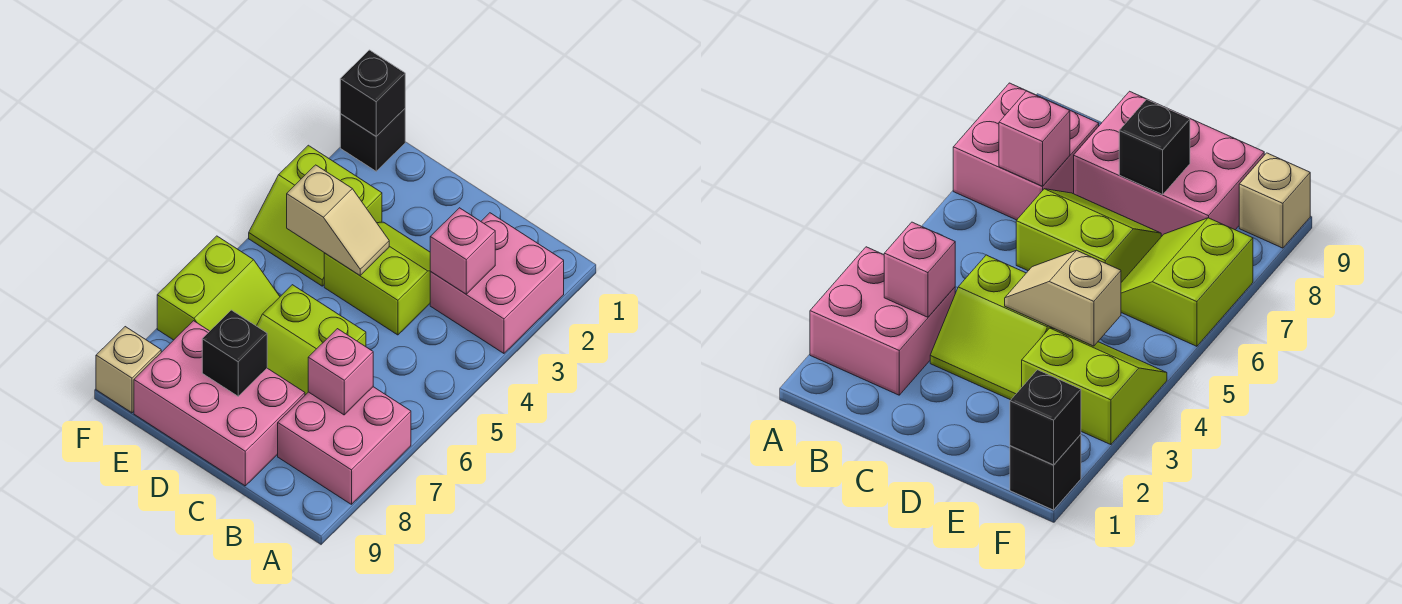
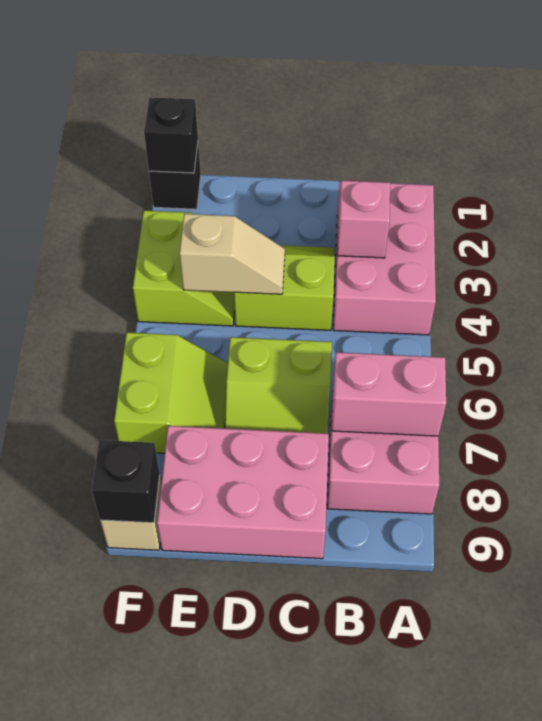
pink 2x2 brick [430,213,564,353] -> pink 2x3 brick [333,181,436,335]
pink 1x1 brick [308,329,373,415] -> pink 1x2 brick [332,352,446,436]
black 1x1 brick [202,310,267,396] -> black 1x1 brick moved to [92,440,160,523]
lime 2x2 slope [249,145,382,286] -> lime 2x2 slope turned to [133,211,235,326]

